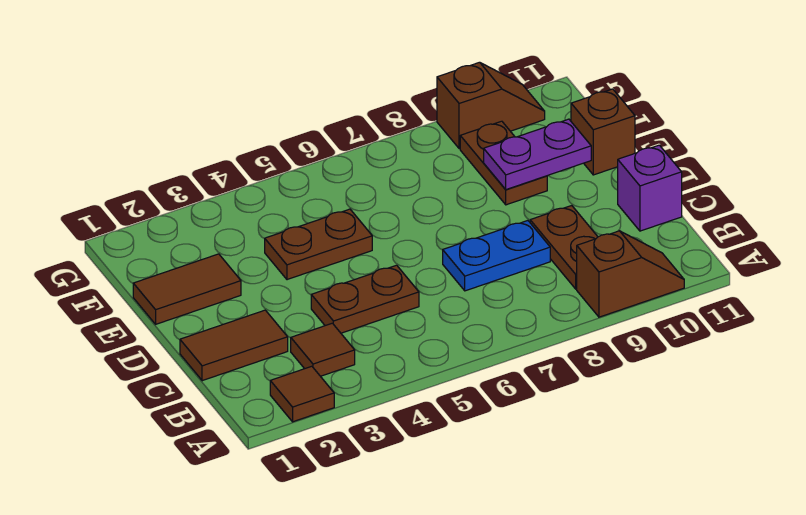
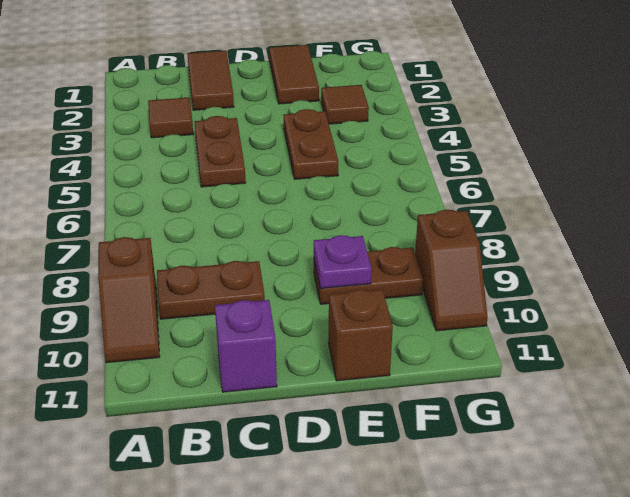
brown 1x1 tile [270,366,334,422] -> brown 1x1 tile moved to [321,85,369,124]
blue 1x2 plate [443,221,550,291] -> none
purple 1x2 plate [484,119,591,190] -> purple 1x1 plate [314,235,372,289]

